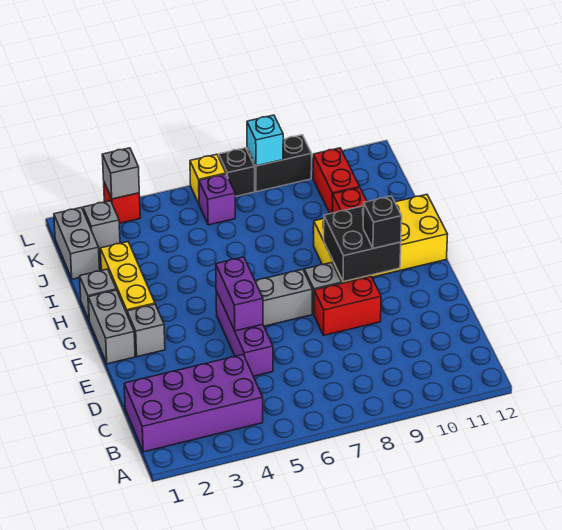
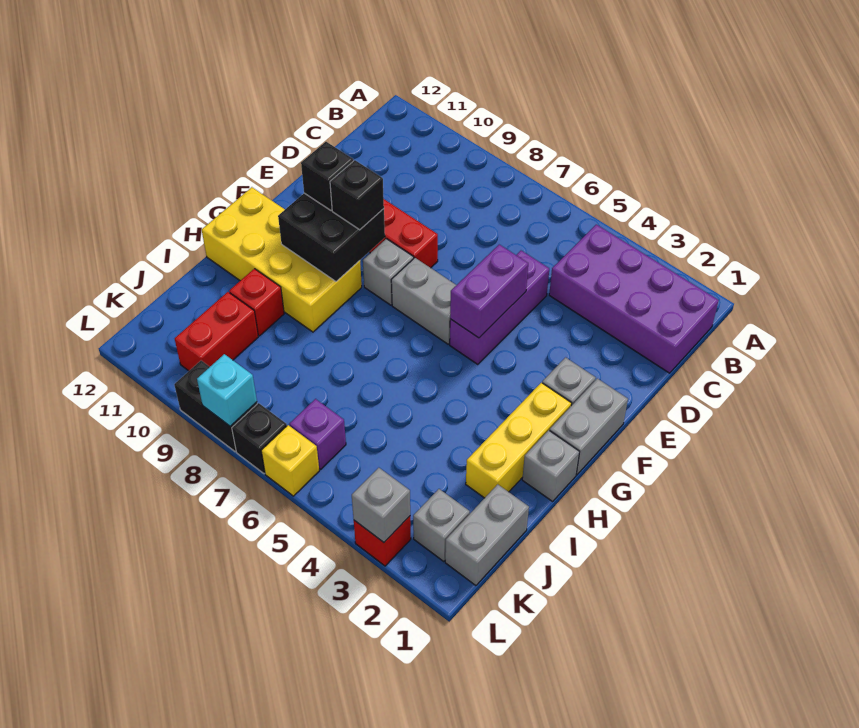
none -> black 1x1 brick [330,160,384,230]

